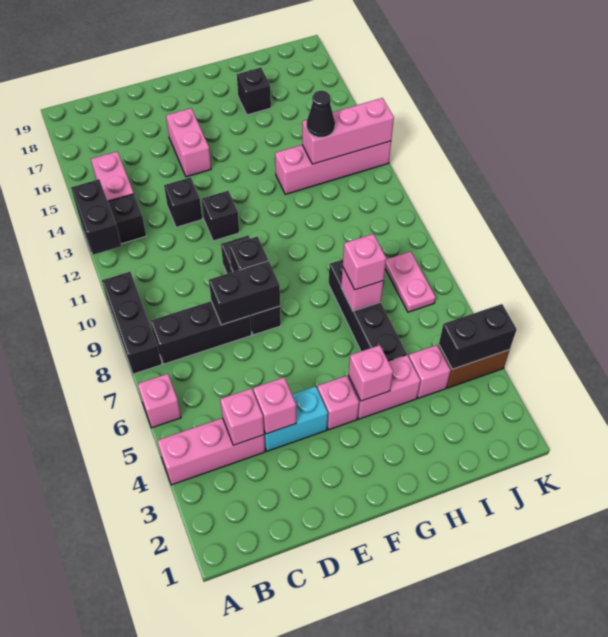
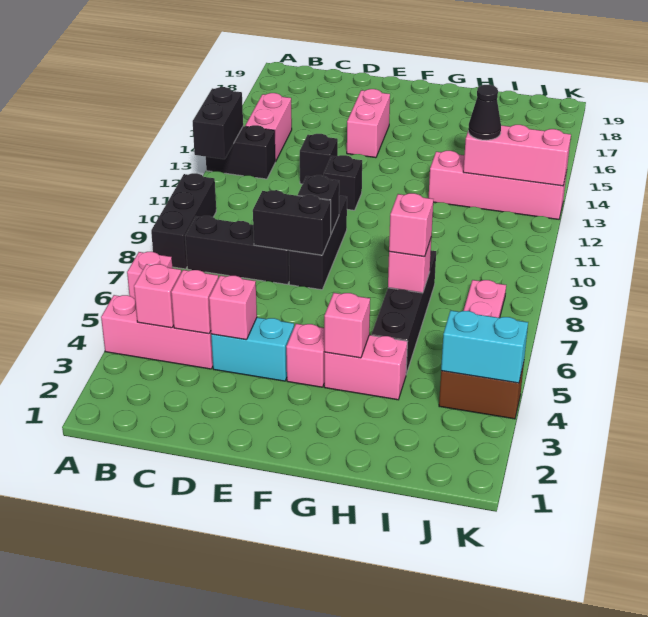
black 1x1 brick [237,68,271,115] -> none
pink 1x1 brick [409,345,451,398] -> pink 1x1 brick moved to [134,264,181,328]
black 1x2 brick [439,304,517,369] -> cyan 1x2 brick [441,311,528,383]

